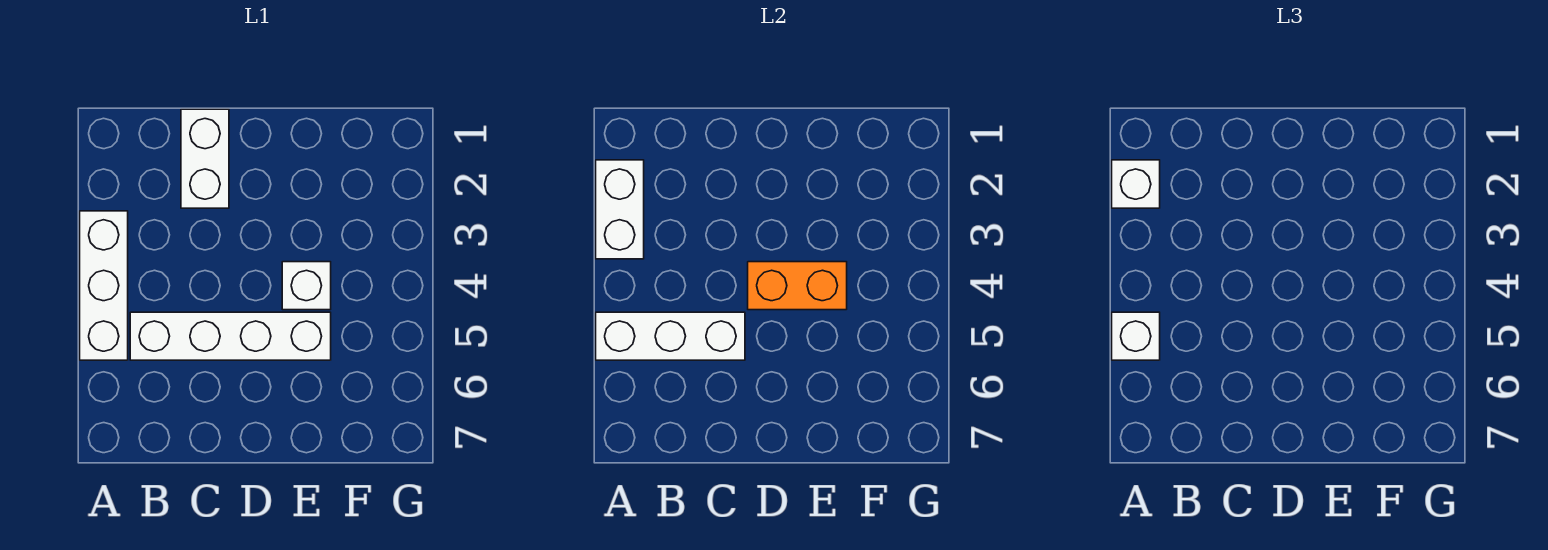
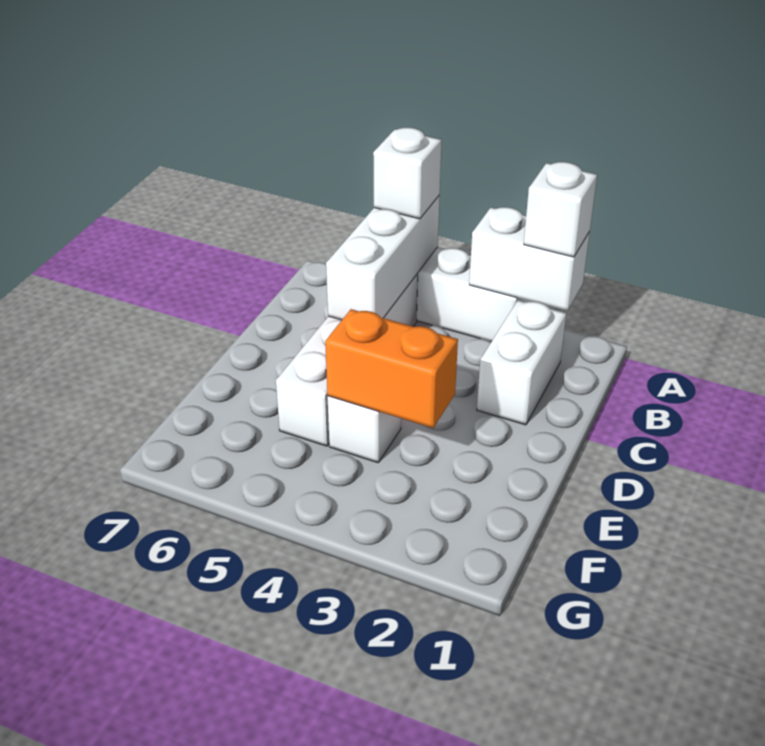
white 1x2 brick [181,109,229,208] -> white 1x2 brick turned to [477,300,566,425]
orange 1x2 brick [748,262,847,310] -> orange 1x2 brick turned to [325,309,458,428]

